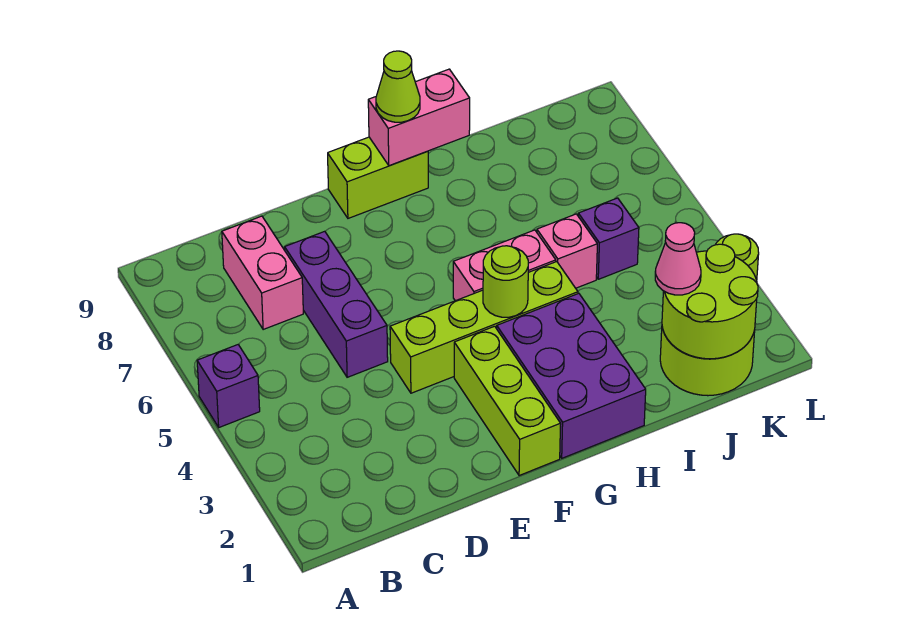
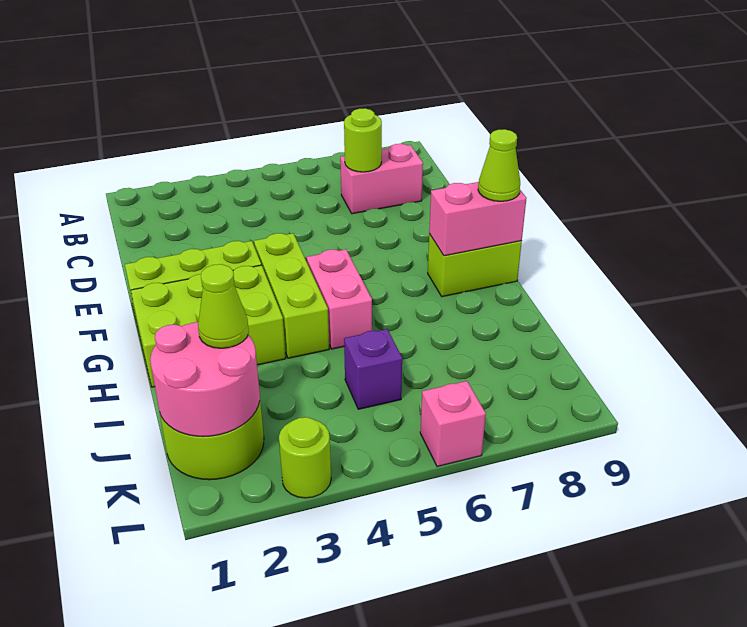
purple 1x1 brick [197,345,260,427] -> none
purple 1x3 brick [285,231,388,377] -> none
lime 1x4 brick [390,262,578,393] -> lime 1x3 brick [254,233,329,358]
lime 1x2 brick [328,137,428,218] -> lime 1x2 brick turned to [428,234,522,297]
purple 2x3 brick [497,293,646,458] -> lime 2x3 brick [131,265,286,387]
lime 1x1 round brick [483,246,528,317] -> lime 1x1 round brick moved to [344,108,382,172]
pink 1x2 brick [368,69,470,166] -> pink 1x2 brick turned to [429,182,526,256]
pink 1x1 brick [537,214,597,288] -> pink 1x1 brick moved to [420,381,486,467]
lime 2x2 round brick [662,244,758,359] -> pink 2x2 round brick [150,322,260,437]
pink 1x1 cone [655,223,701,295] -> lime 1x1 cone [198,264,249,348]

